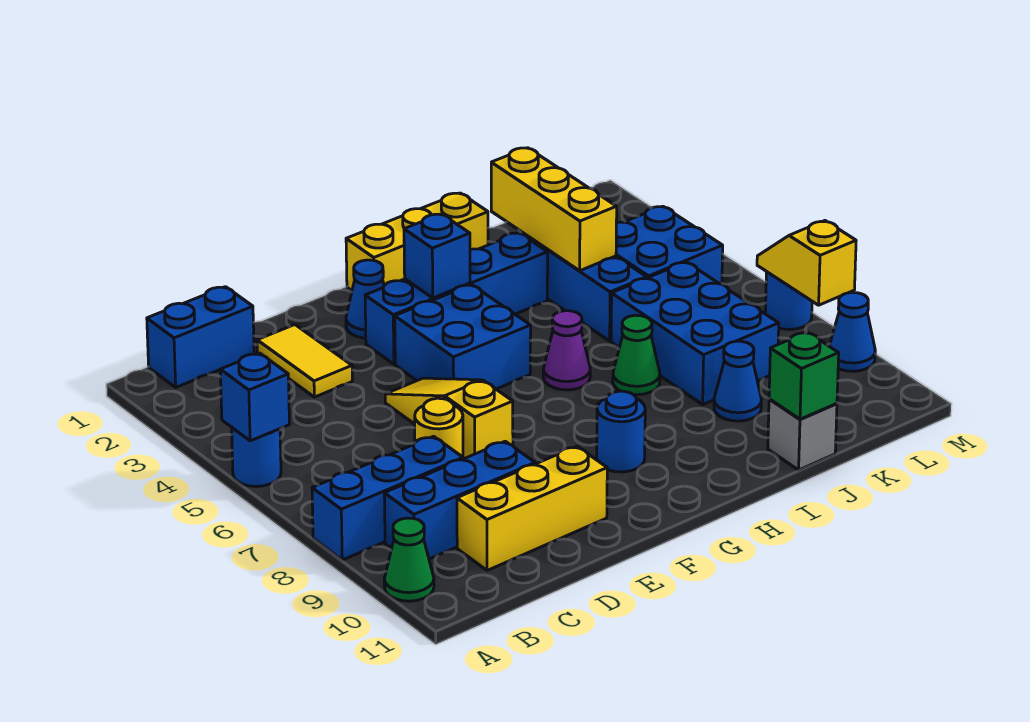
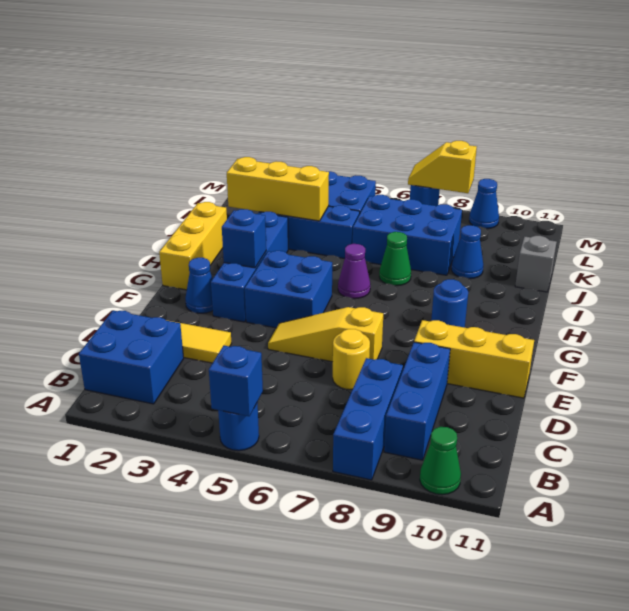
blue 1x2 brick [147,287,254,387] -> blue 2x2 brick [79,311,184,404]
yellow 1x3 brick [457,446,607,570] -> yellow 1x3 brick turned to [414,320,534,398]
green 1x1 brick [769,332,839,419] -> none

